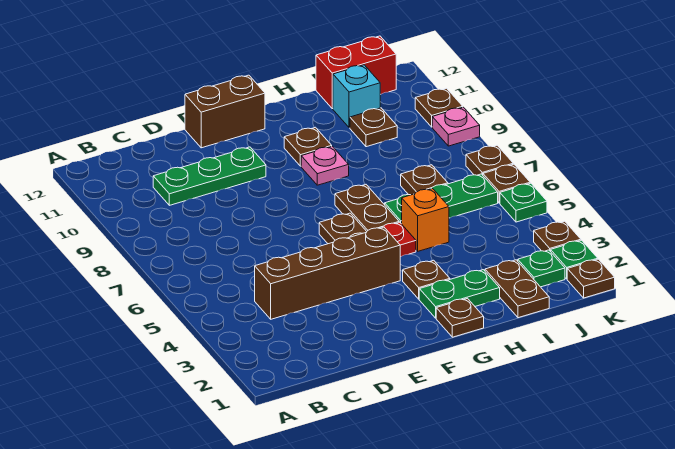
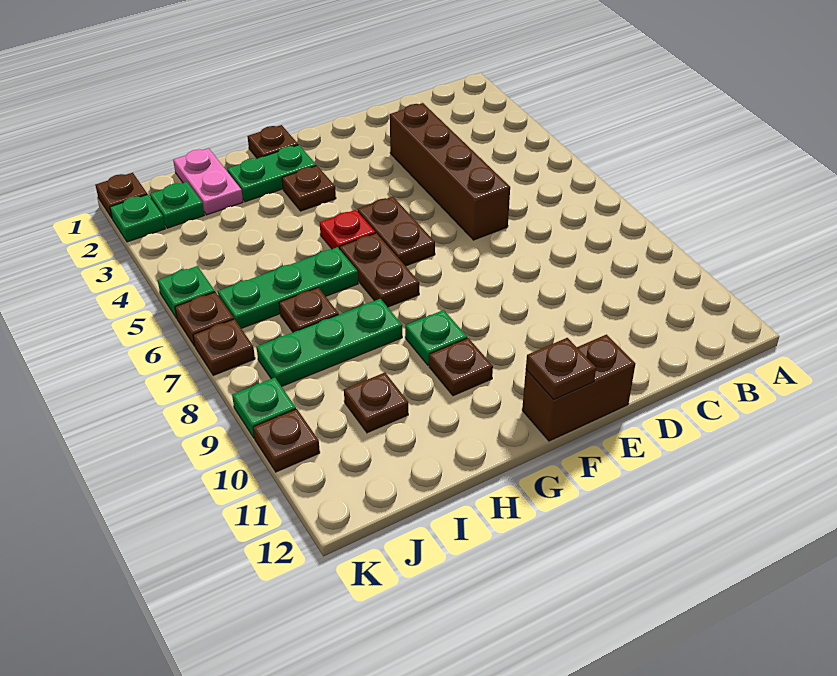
brown 1x4 brick [255,227,400,319] -> brown 1x4 brick turned to [390,103,510,240]
green 1x3 plate [153,147,266,205] -> green 1x3 plate moved to [257,299,402,387]
pink 1x1 plate [301,146,349,185] -> green 1x1 plate [405,310,467,366]
orange 1x1 brick [402,189,449,251] -> none
brown 1x2 plate [485,260,549,318] -> pink 1x2 plate [173,148,243,215]
cyan 1x1 brick [333,65,380,128] -> none
red 1x2 brick [316,36,396,109] -> none
brown 1x1 plate [534,221,581,252] -> brown 1x1 plate moved to [526,338,596,400]
pink 1x1 plate [432,107,480,146] -> green 1x1 plate [232,378,296,438]

